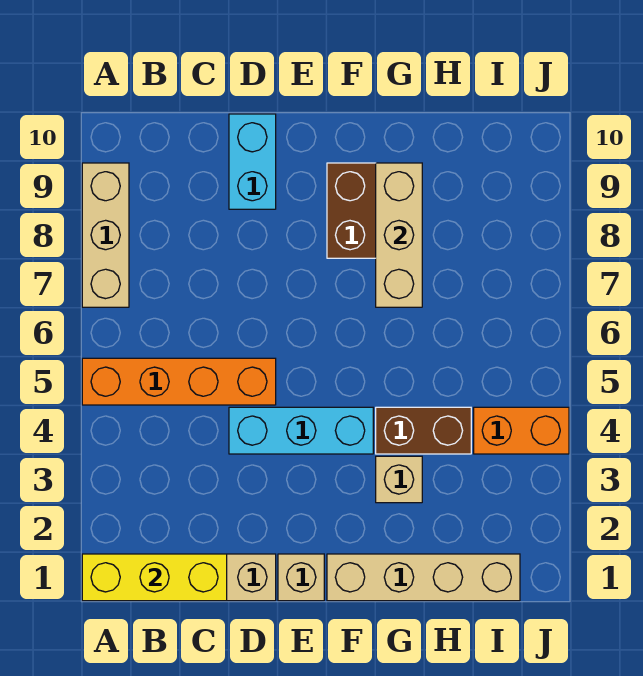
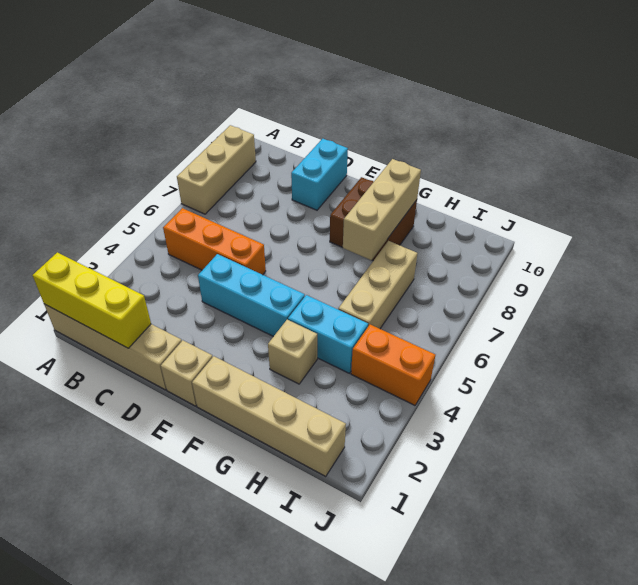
orange 1x4 brick [82,358,276,405] -> orange 1x3 brick [163,208,266,275]
brown 1x2 brick [376,407,471,454] -> cyan 1x2 brick [288,295,368,373]
none -> tan 1x3 brick [338,241,417,329]

